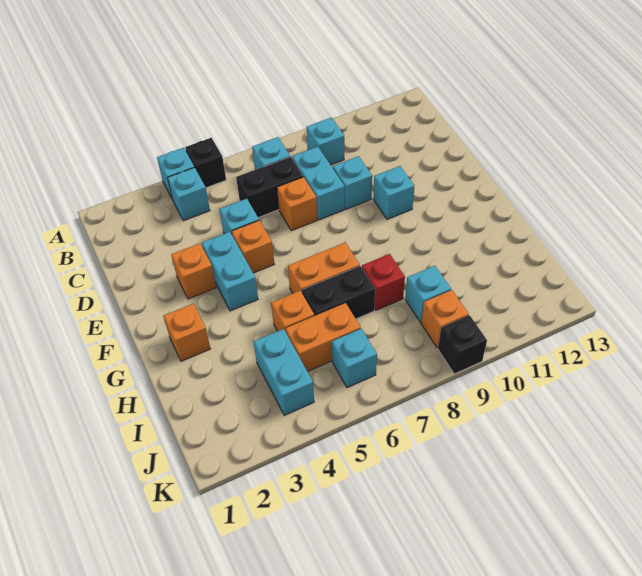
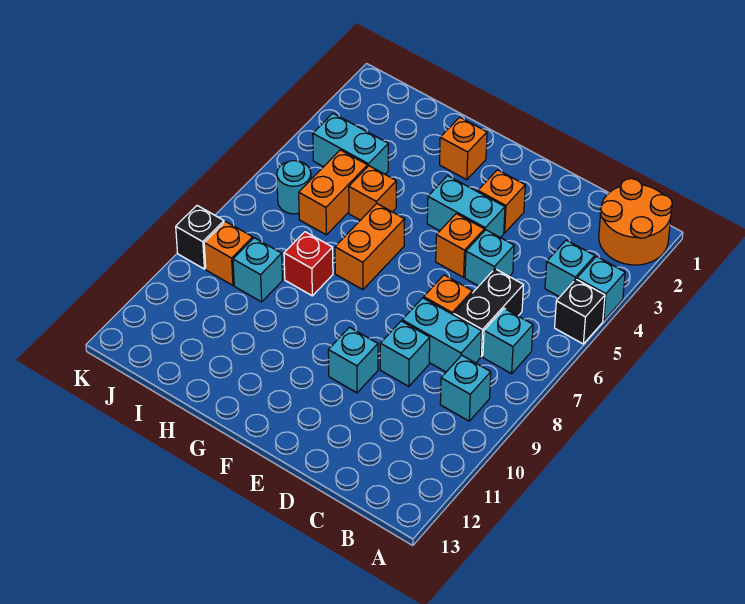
none -> orange 2x2 round brick [599,179,672,265]
black 1x2 brick [302,266,375,319] -> none
cyan 1x1 brick [332,329,377,388] -> cyan 1x1 round brick [277,161,311,214]

